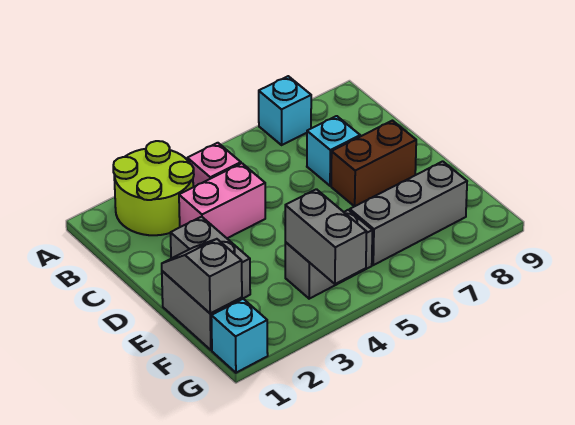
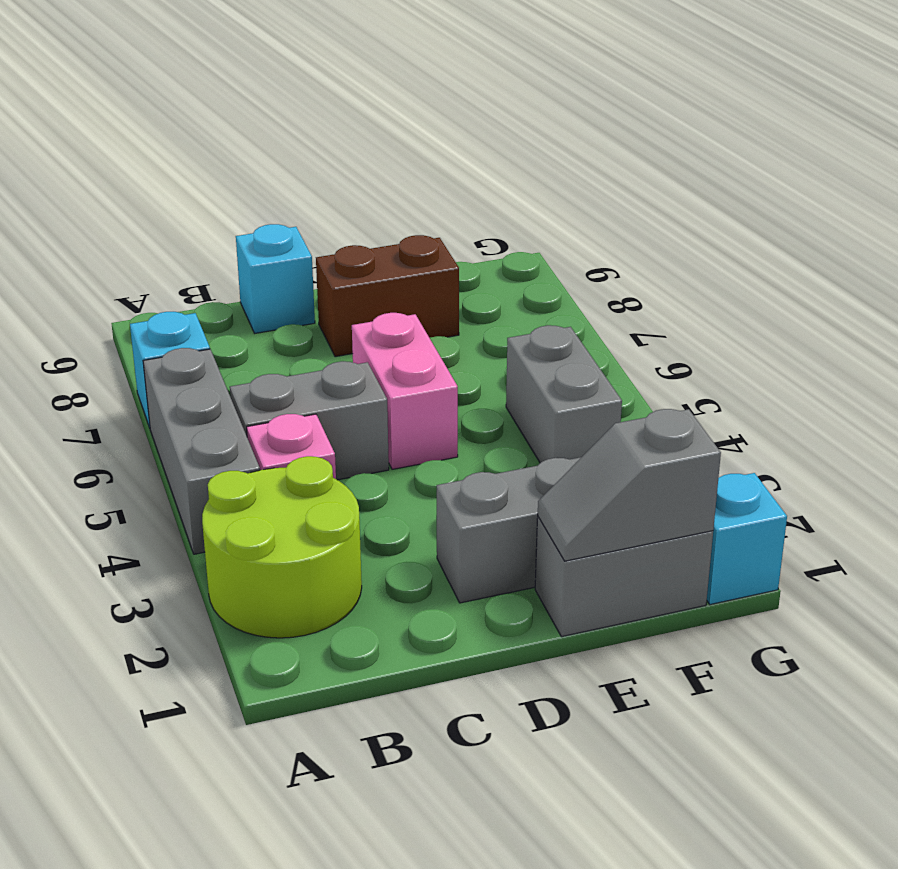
pink 1x2 brick [179,163,265,238] -> pink 1x2 brick moved to [352,313,458,469]
cyan 1x1 brick [307,116,360,186] -> cyan 1x1 brick moved to [236,224,315,333]
brown 1x2 brick [331,121,416,206] -> brown 1x2 brick turned to [316,235,459,357]
grey 1x2 brick [285,189,366,284] -> grey 1x2 brick moved to [230,361,389,480]
grey 1x3 brick [350,161,467,265] -> grey 1x3 brick moved to [143,348,260,554]

